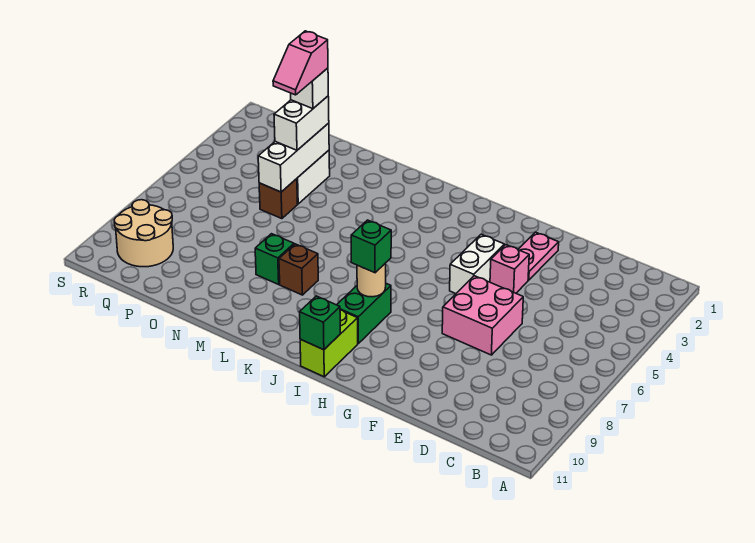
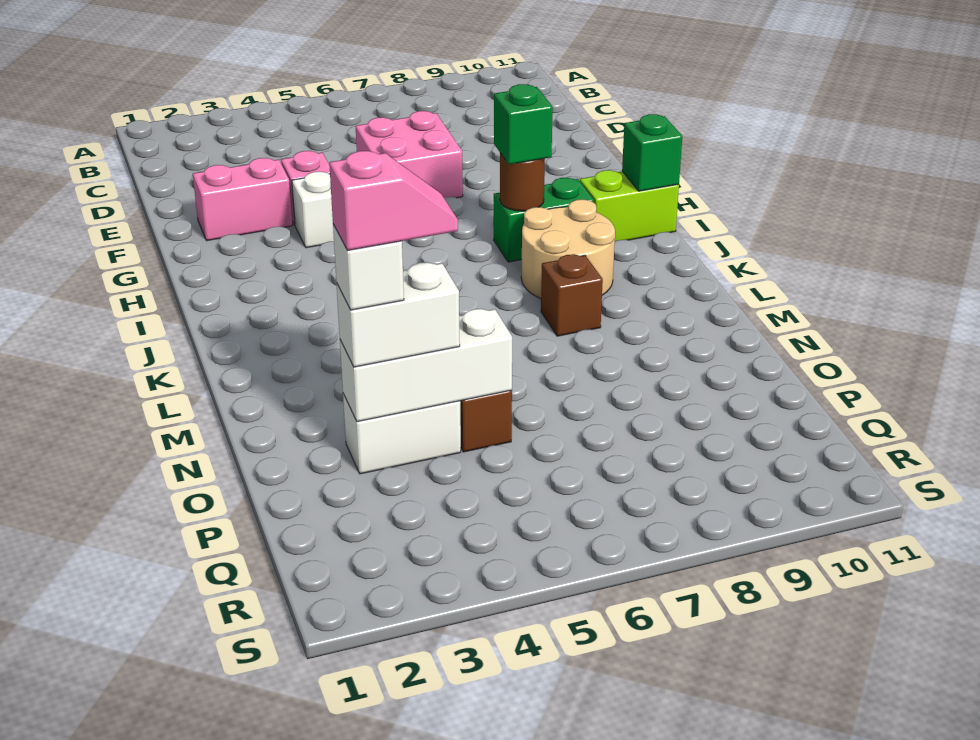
pink 1x2 plate [518,232,559,280] -> pink 1x2 brick [193,158,293,241]
tan 1x1 round brick [357,263,386,297] -> brown 1x1 round brick [500,153,545,211]
green 1x1 brick [255,234,294,284] -> none
tan 2x2 round brick [114,200,173,267] -> tan 2x2 round brick moved to [521,200,615,298]

